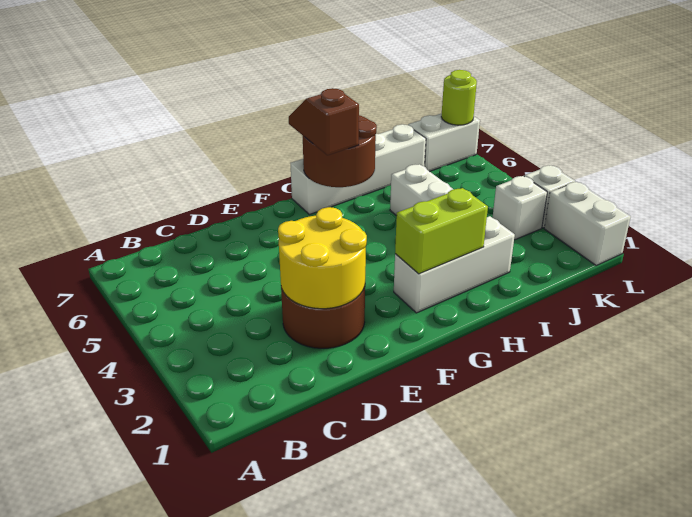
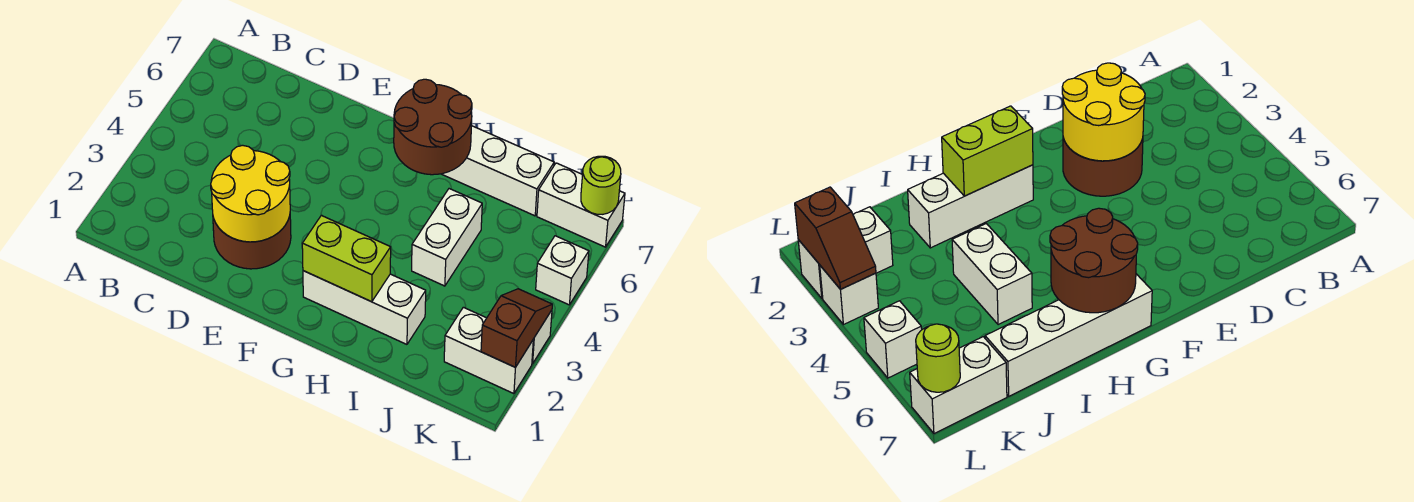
brown 1x2 slope [289,88,359,155] -> brown 1x2 slope moved to [481,289,552,367]
white 1x1 brick [493,176,547,240] -> white 1x1 brick moved to [536,236,589,305]
white 1x2 brick [544,182,631,265] -> white 1x2 brick turned to [444,307,533,394]

